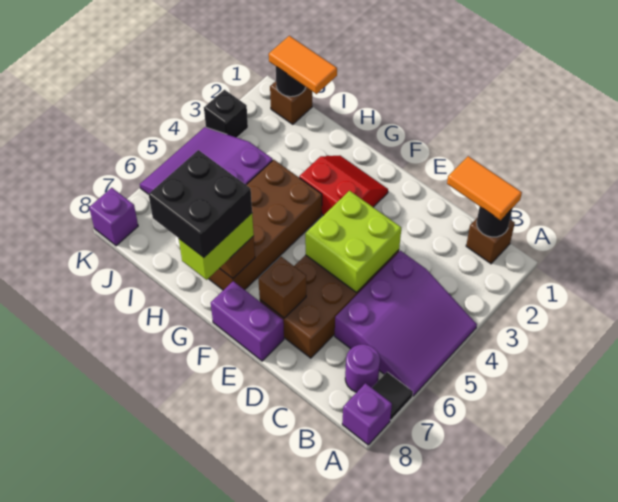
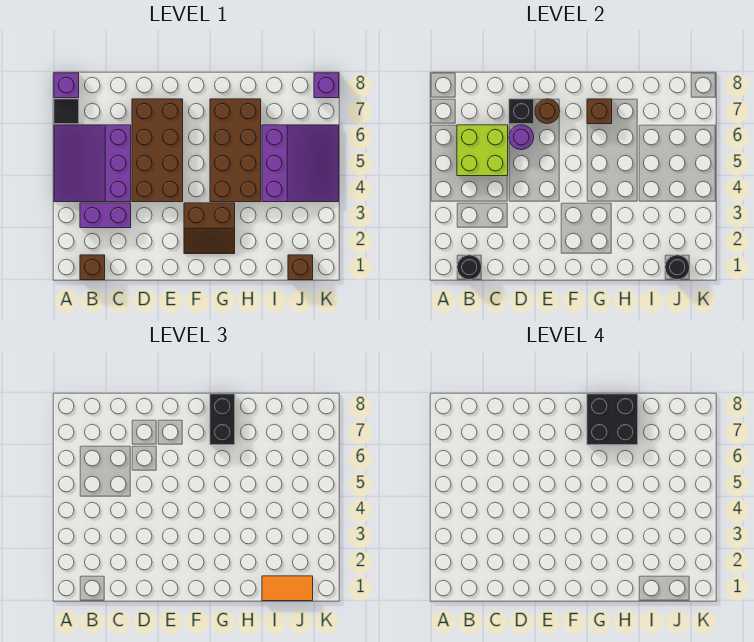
orange 1x2 tile [447,156,522,220] -> none
purple 1x1 round brick [345,344,380,392] -> purple 1x1 round brick moved to [509,125,534,150]
lime 2x2 brick [305,191,401,292] -> lime 2x2 brick moved to [457,125,508,176]
brown 1x1 brick [259,257,306,318] -> brown 1x1 round brick [535,99,560,124]
purple 1x2 brick [211,281,284,361] -> purple 1x2 brick moved to [80,203,131,228]
red 2x2 slope [299,156,388,215] -> brown 2x2 slope [184,203,235,254]
lime 1x2 brick [179,213,254,280] -> black 1x2 brick [210,394,235,445]
black 1x1 brick [204,90,248,138] -> black 1x1 brick moved to [509,99,534,124]

